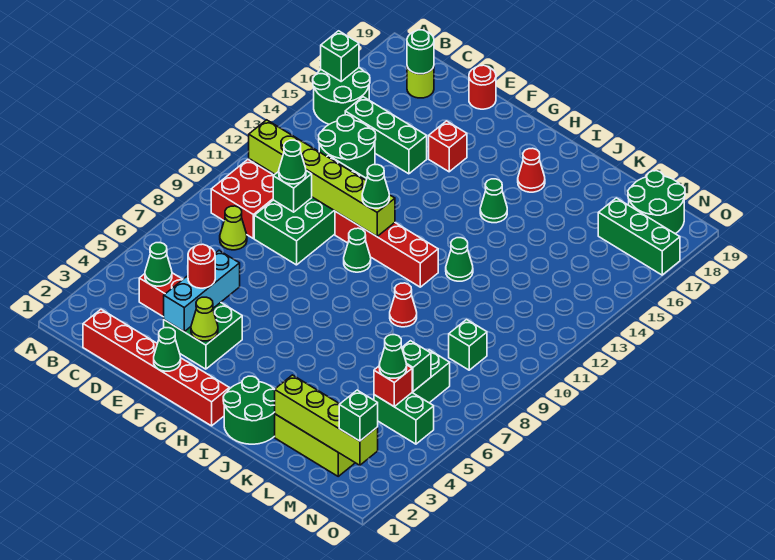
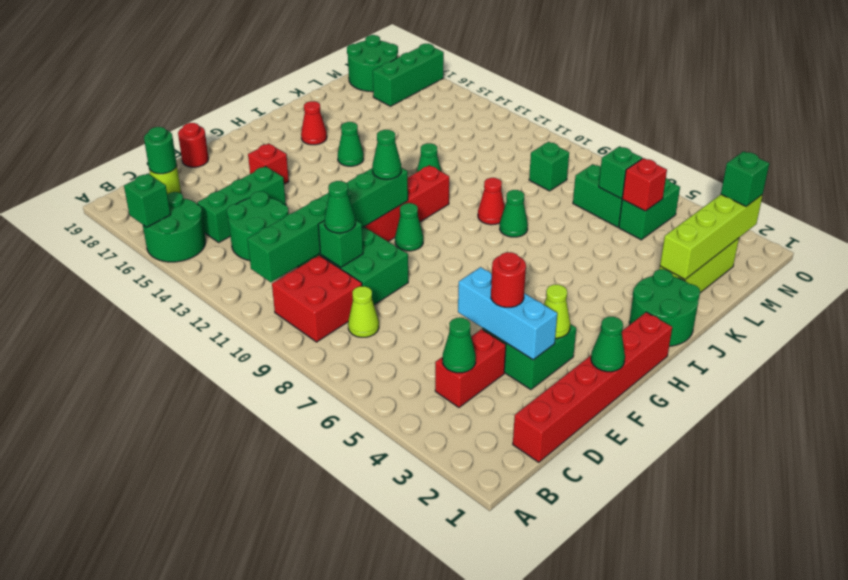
lime 1x6 brick [249,120,395,236] -> green 1x6 brick [248,168,408,282]
green 1x1 cone [379,335,407,378] -> green 1x1 cone moved to [500,190,528,237]

